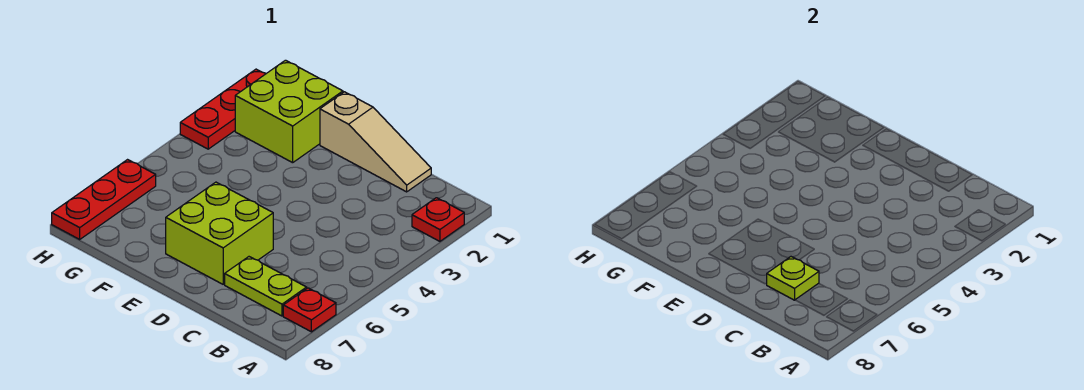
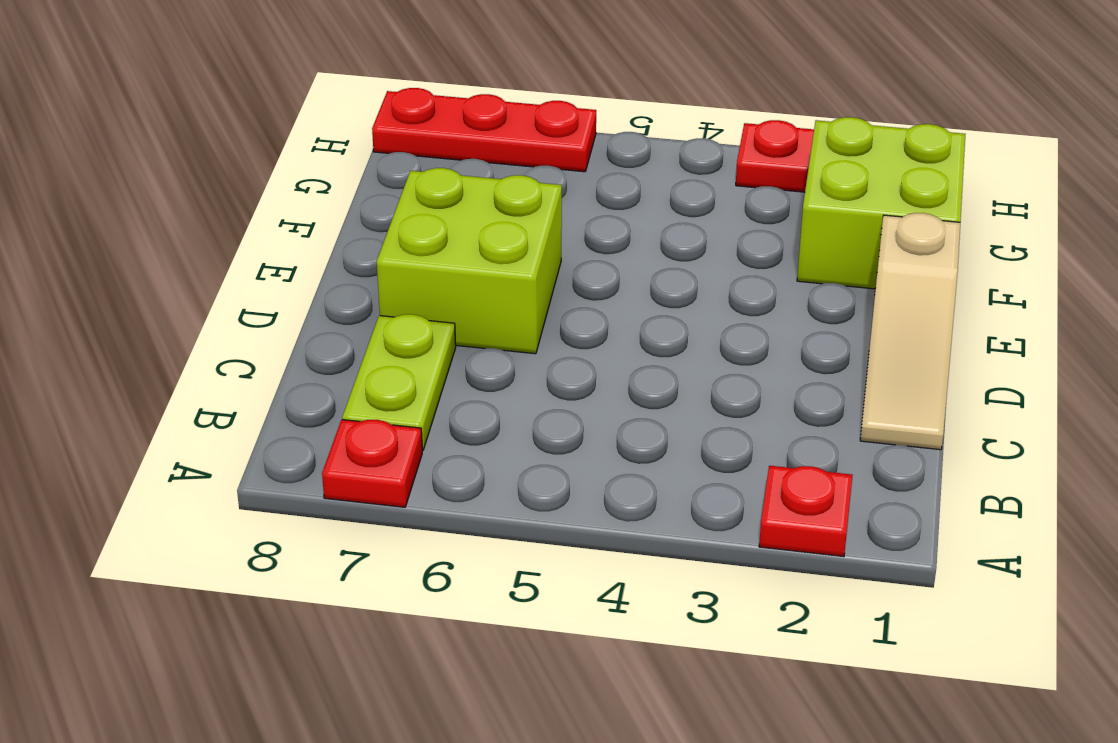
lime 1x1 plate [767,257,819,300] -> none

